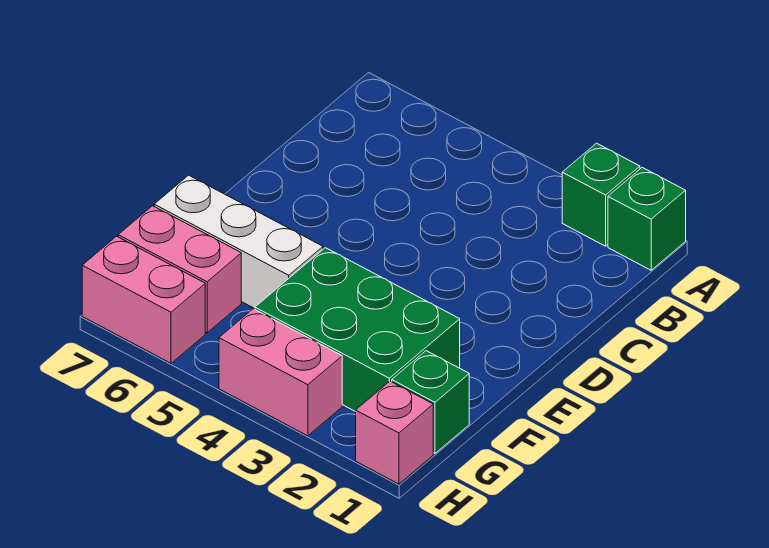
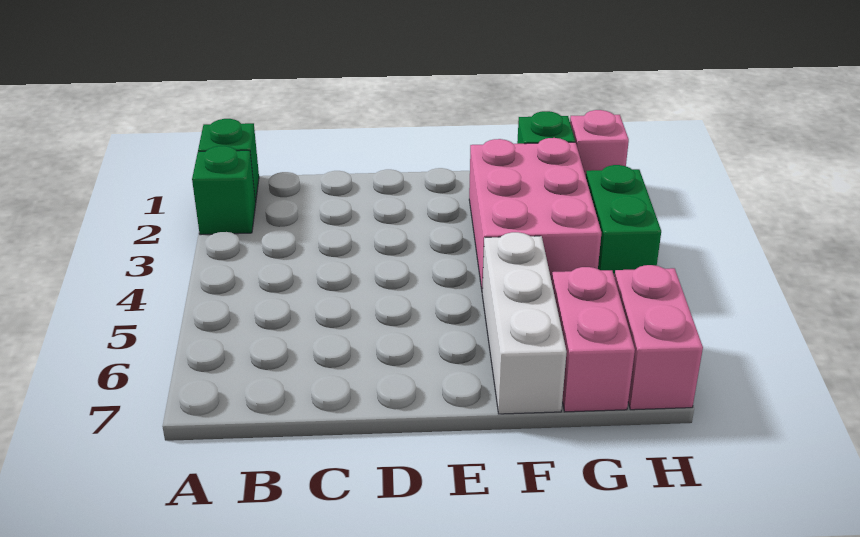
green 2x3 brick [255,248,460,412] -> pink 2x3 brick [469,138,601,289]
pink 1x2 brick [219,309,342,436] -> green 1x2 brick [586,165,661,277]

